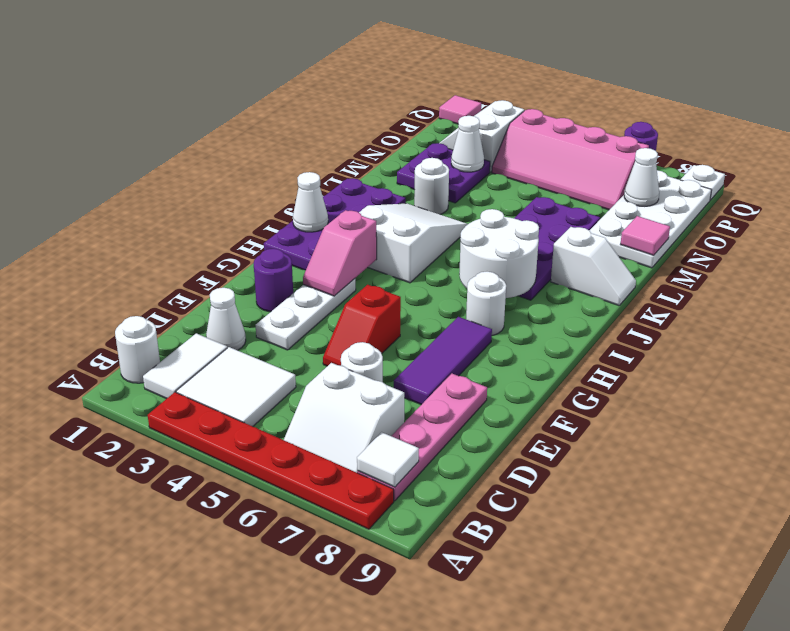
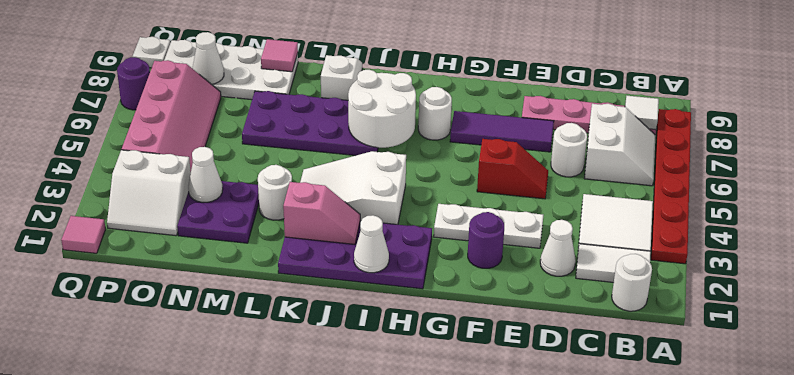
pink 1x2 slope [303,210,377,296] -> pink 1x2 slope moved to [283,182,360,244]

